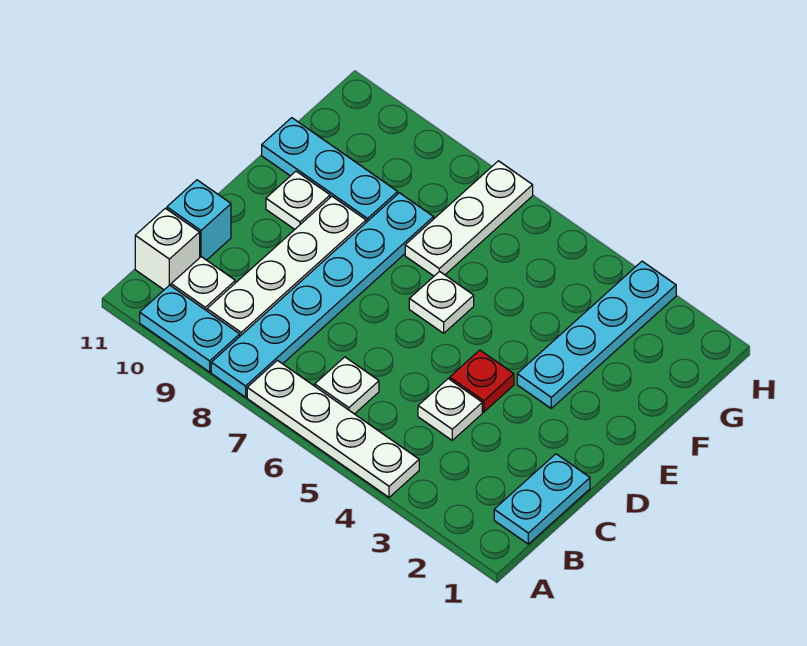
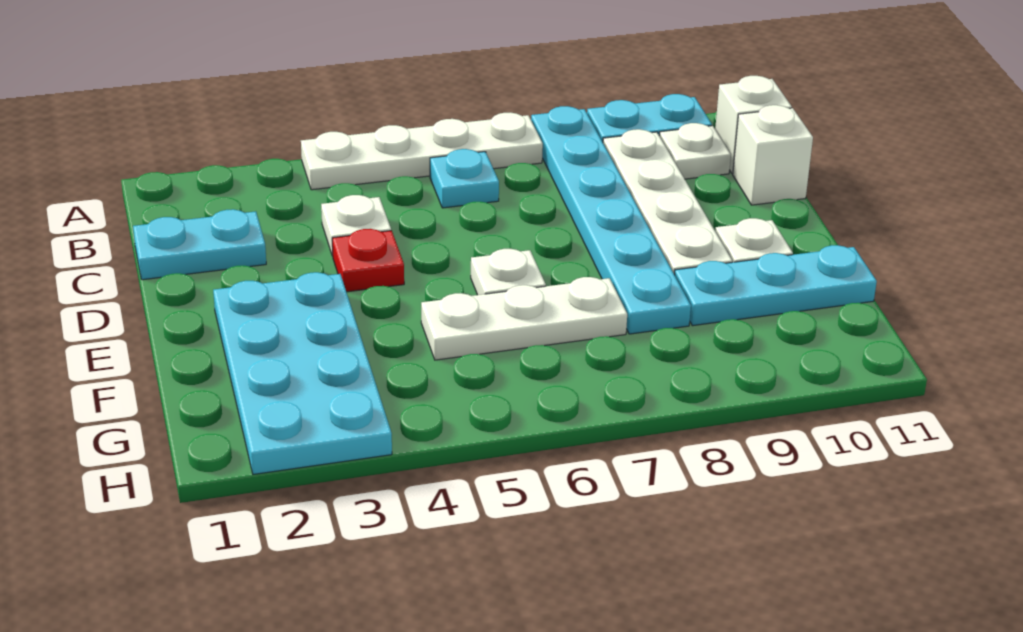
cyan 1x2 plate [494,454,590,544] -> cyan 1x2 plate turned to [133,209,266,280]
white 1x1 plate [315,357,379,414] -> cyan 1x1 plate [430,149,499,208]
cyan 1x1 brick [167,180,231,260] -> white 1x1 brick [733,105,813,205]
cyan 1x4 plate [517,261,676,408] -> cyan 2x4 plate [213,272,392,474]
white 1x3 plate [405,161,533,276] -> white 1x3 plate turned to [421,277,627,360]

